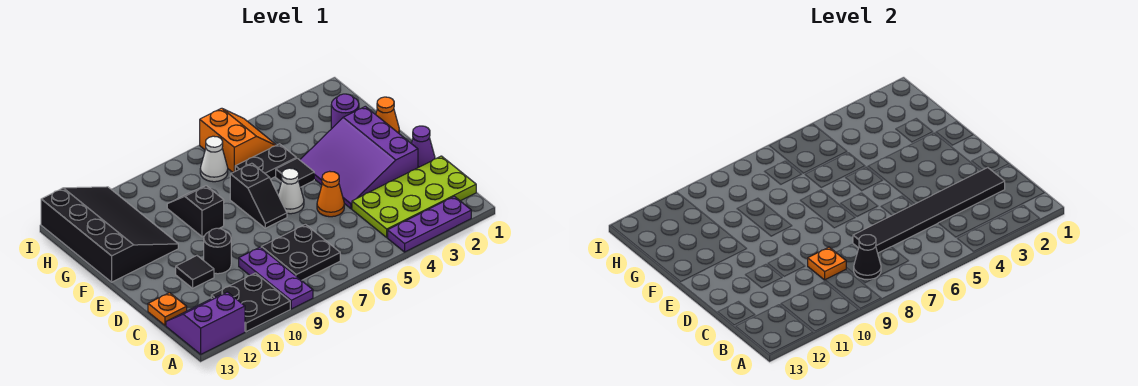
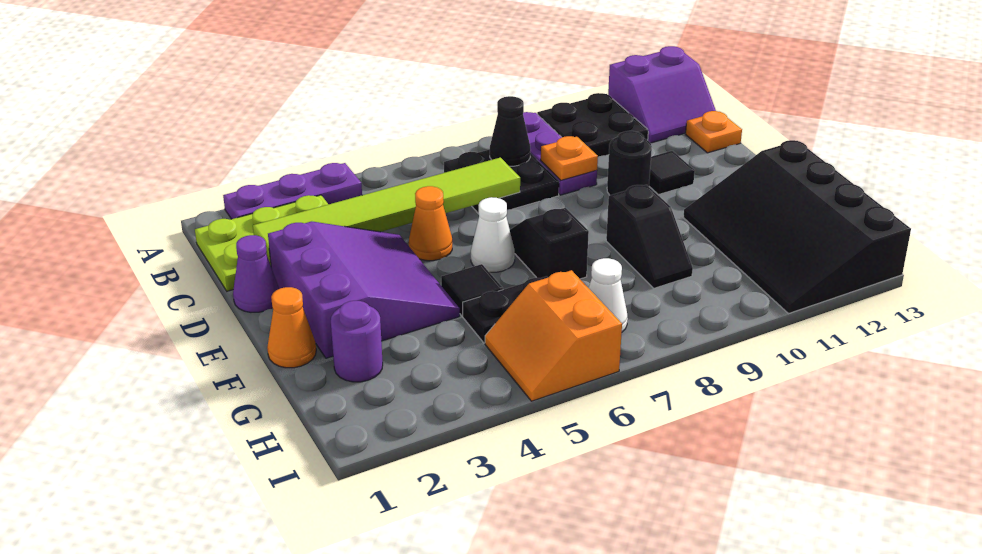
lime 2x4 plate [352,156,476,237] -> lime 2x3 plate [195,195,328,291]
black 1x6 tile [853,167,1005,253] -> lime 1x6 tile [253,158,520,263]

